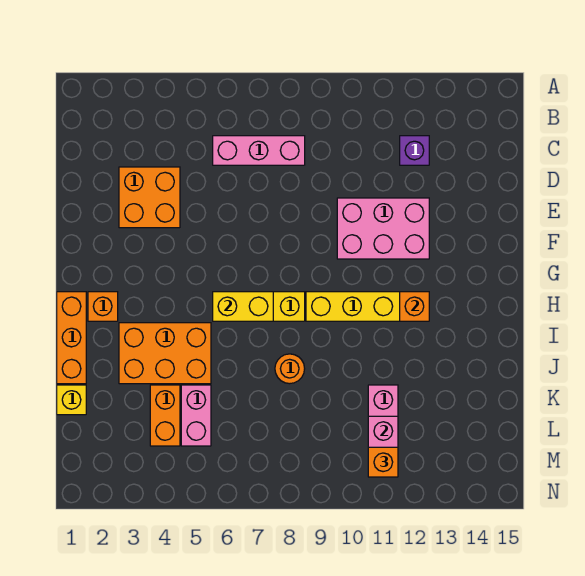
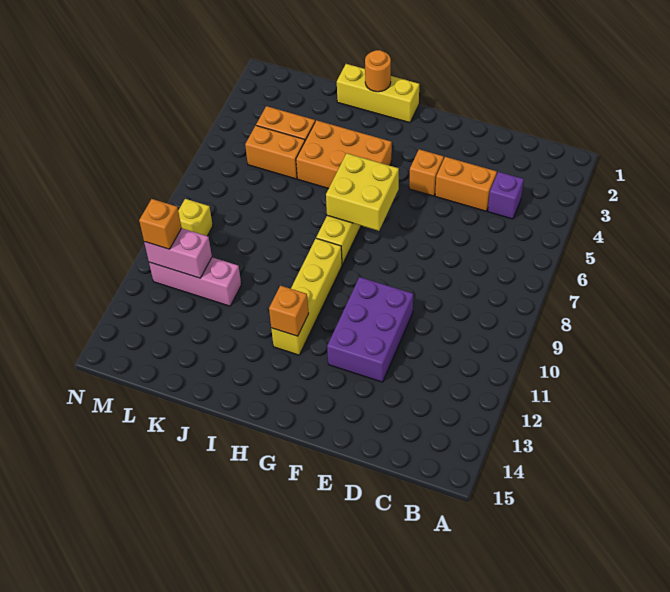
pink 1x3 brick [213,136,305,165] -> none
purple 1x1 brick [400,136,429,165] -> purple 1x1 brick moved to [488,172,524,219]
orange 2x2 brick [119,167,180,228] -> orange 1x2 brick [435,157,497,211]
pink 2x3 brick [337,198,429,259] -> purple 2x3 brick [327,277,413,382]
orange 1x3 brick [57,292,86,384] -> yellow 1x3 brick [337,64,419,123]
orange 1x1 brick [88,292,118,321] -> orange 1x1 brick moved to [409,149,444,196]
yellow 1x2 brick [213,292,273,321] -> yellow 2x2 brick [326,153,399,231]
orange 2x3 brick [119,323,211,384] -> orange 2x3 brick turned to [296,120,392,189]
orange 1x1 round brick [275,354,305,384] -> orange 1x1 round brick moved to [365,50,391,92]
yellow 1x1 brick [57,385,86,415] -> yellow 1x1 brick moved to [178,199,213,236]
pink 1x2 brick [181,385,211,446] -> orange 1x2 brick [245,126,305,179]

